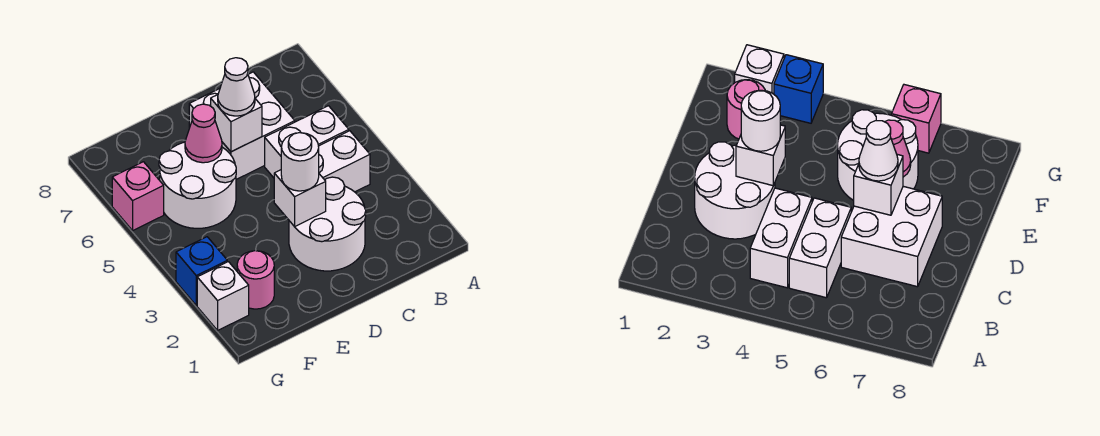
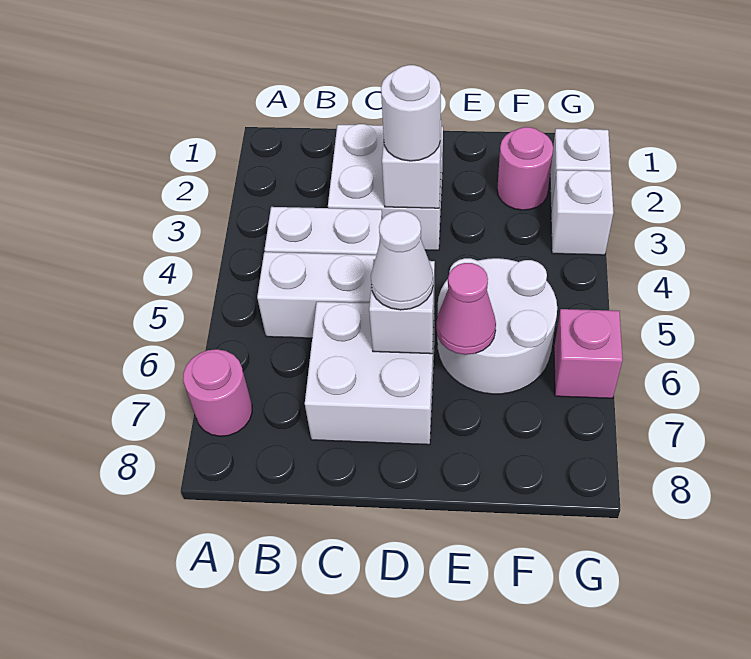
none -> pink 1x1 round brick [183,349,252,436]
white 2x2 round brick [289,177,366,271] -> white 2x2 brick [328,124,443,250]
blue 1x1 brick [176,237,227,305] -> white 1x1 brick [551,170,614,255]

